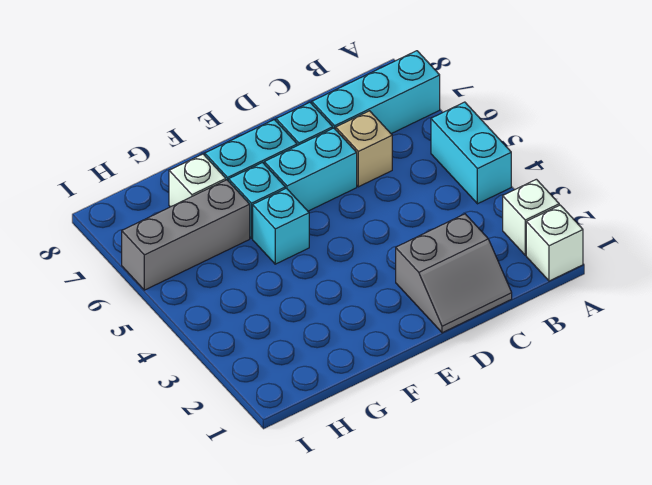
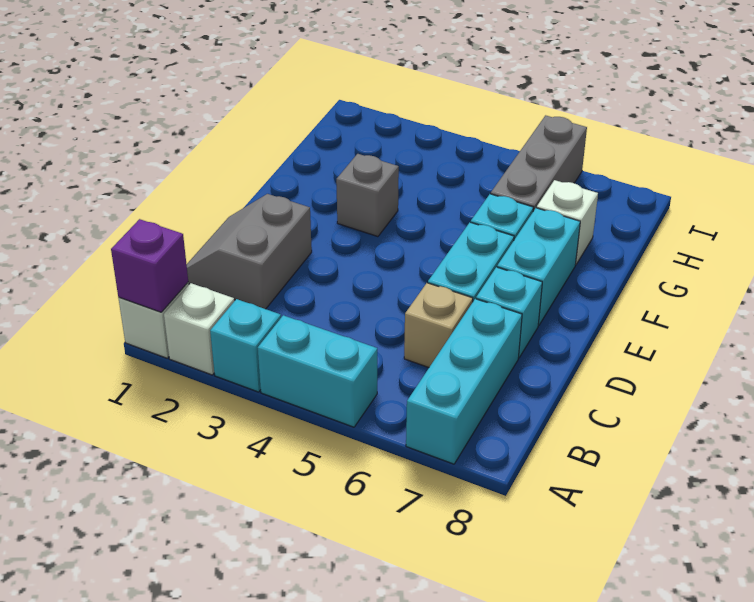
none -> purple 1x1 brick [111,219,188,312]
none -> grey 1x1 brick [336,154,399,237]
cyan 1x1 brick [253,188,309,264] -> cyan 1x1 brick moved to [210,299,281,392]

